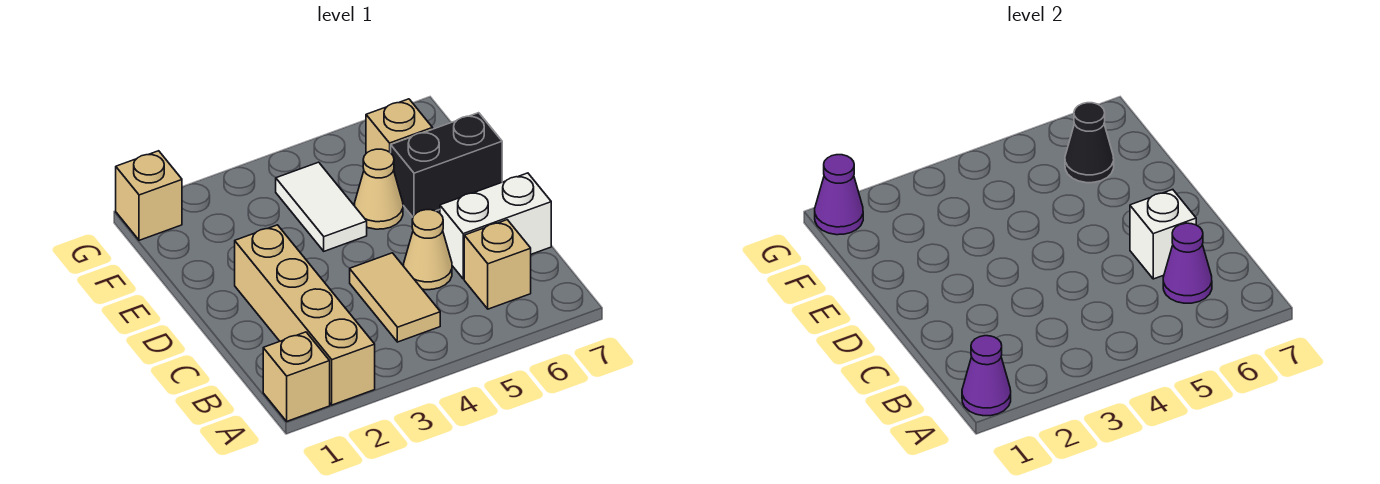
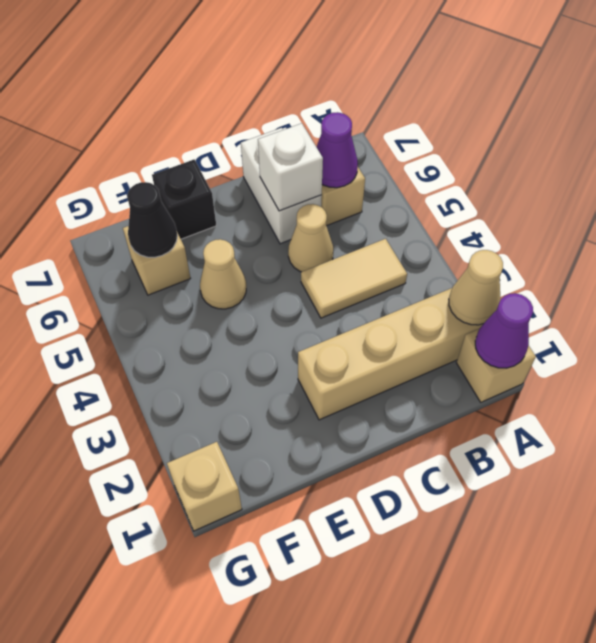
none -> tan 1x1 cone [449,250,503,325]
white 1x2 tile [276,162,367,251] -> none
black 1x2 brick [391,113,502,217] -> black 1x1 brick [152,159,216,239]
purple 1x1 cone [815,155,863,235] -> none

